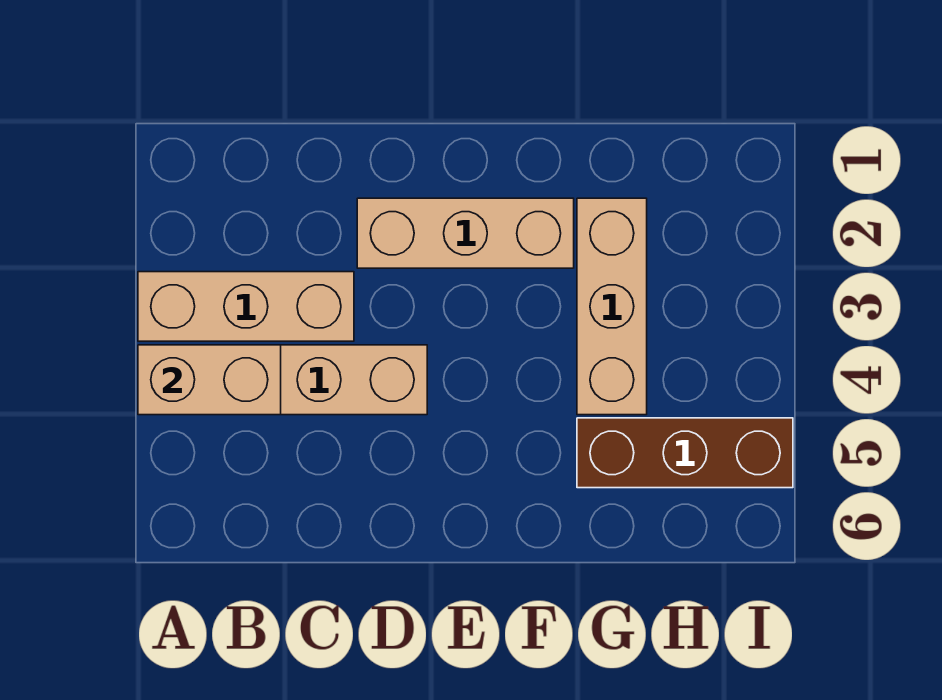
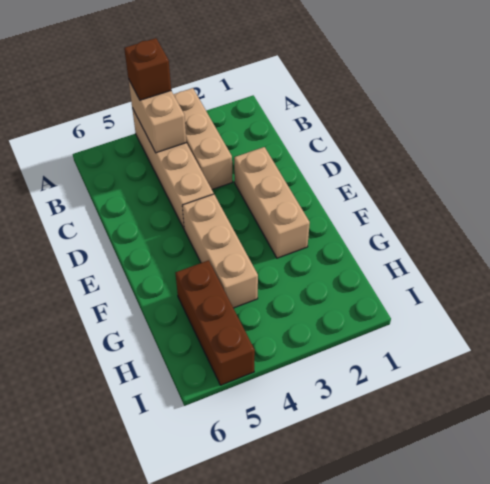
none -> brown 1x1 brick [124,38,171,100]
tan 1x3 brick [577,198,647,415] -> tan 1x3 brick turned to [182,194,258,308]

